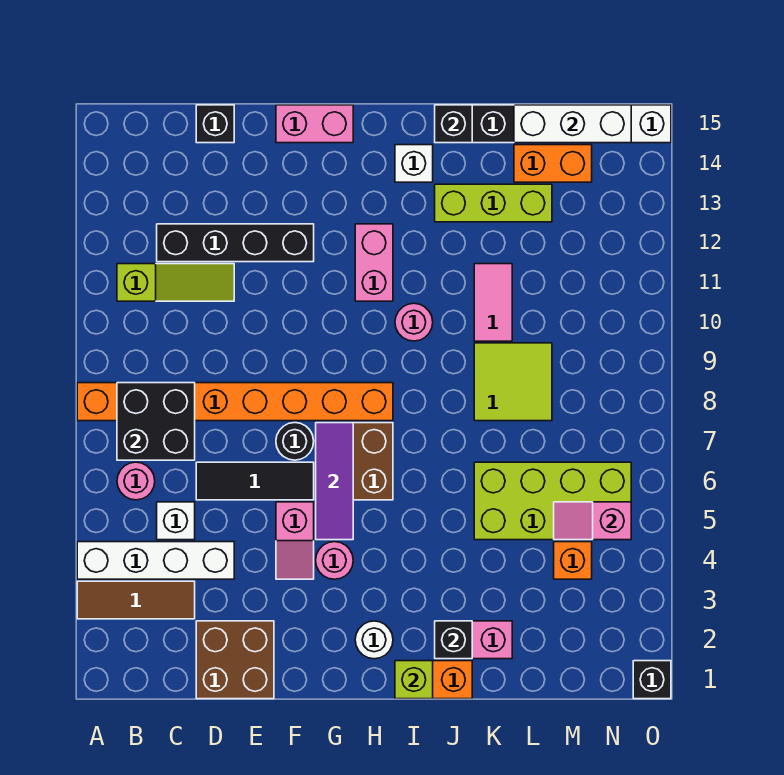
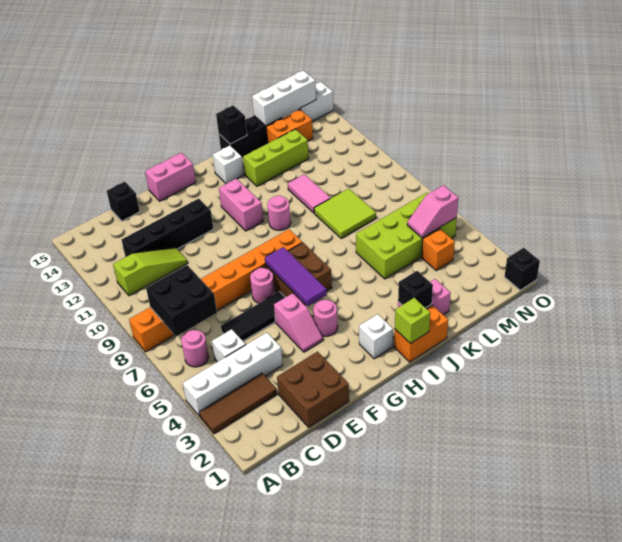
black 1x1 round brick [276,423,314,460] -> pink 1x1 round brick [250,268,275,303]
white 1x1 round brick [355,621,393,659] -> white 1x1 brick [359,314,393,359]

